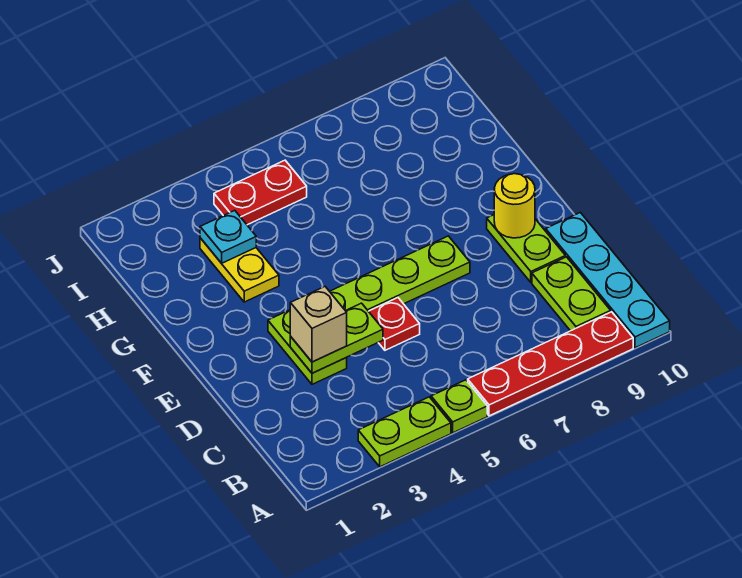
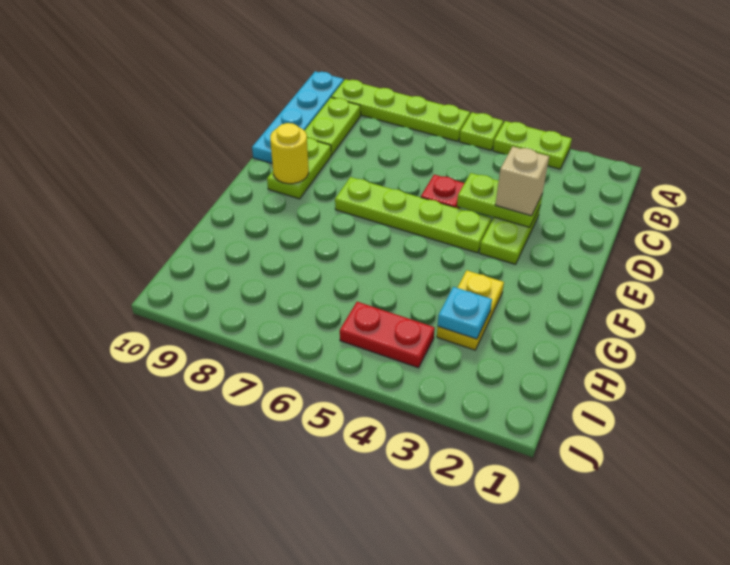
red 1x4 plate [468,312,633,416] -> lime 1x4 plate [331,79,470,141]

